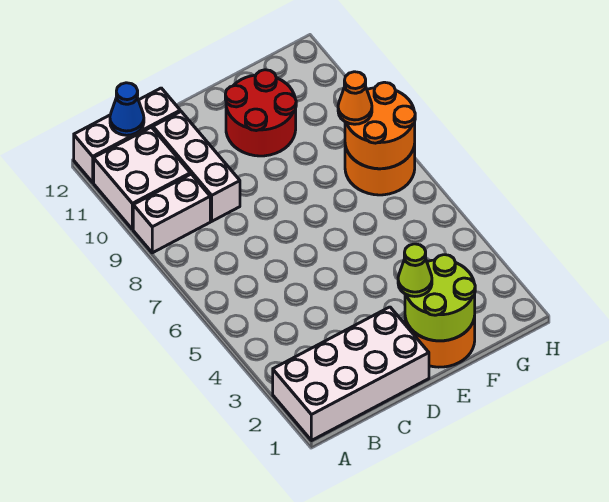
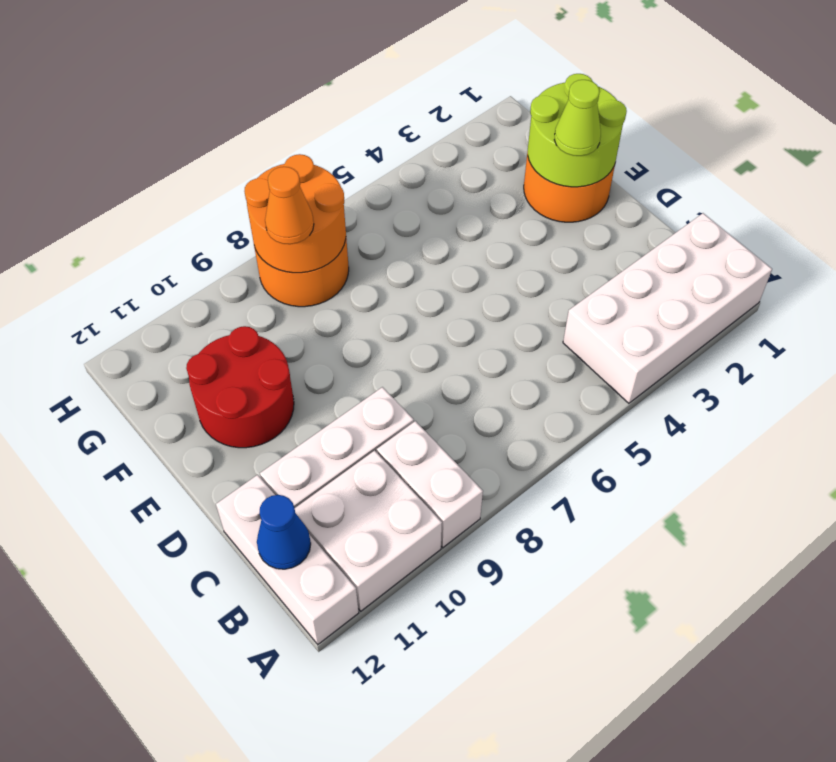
white 2x4 brick [273,307,429,441] -> white 2x4 brick turned to [563,213,772,403]

